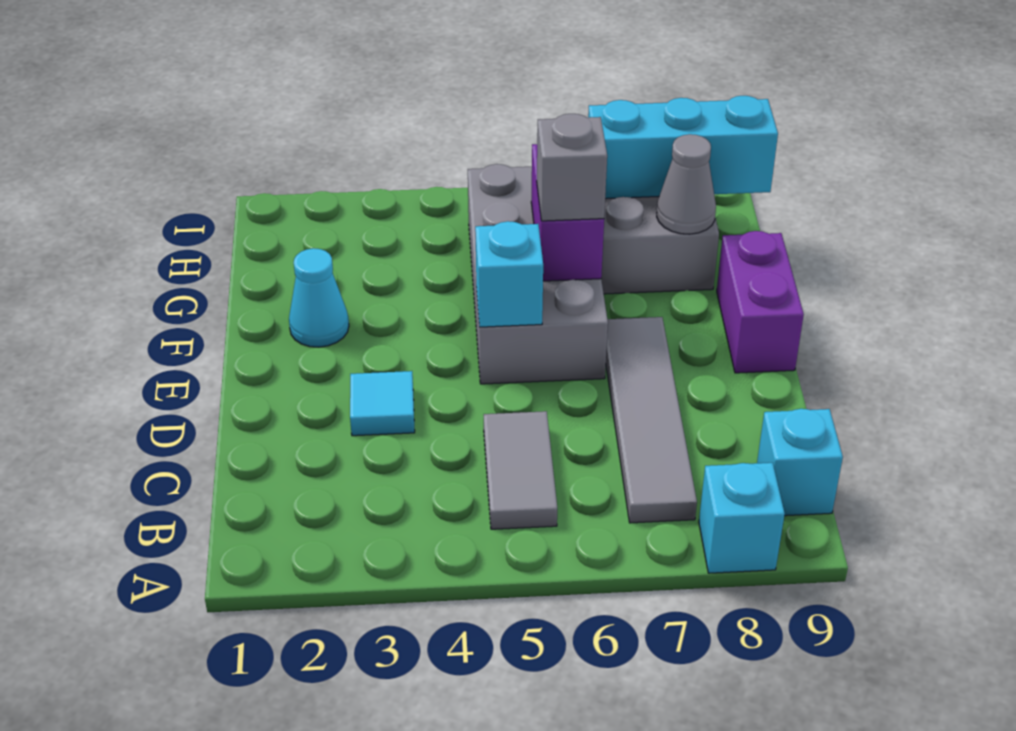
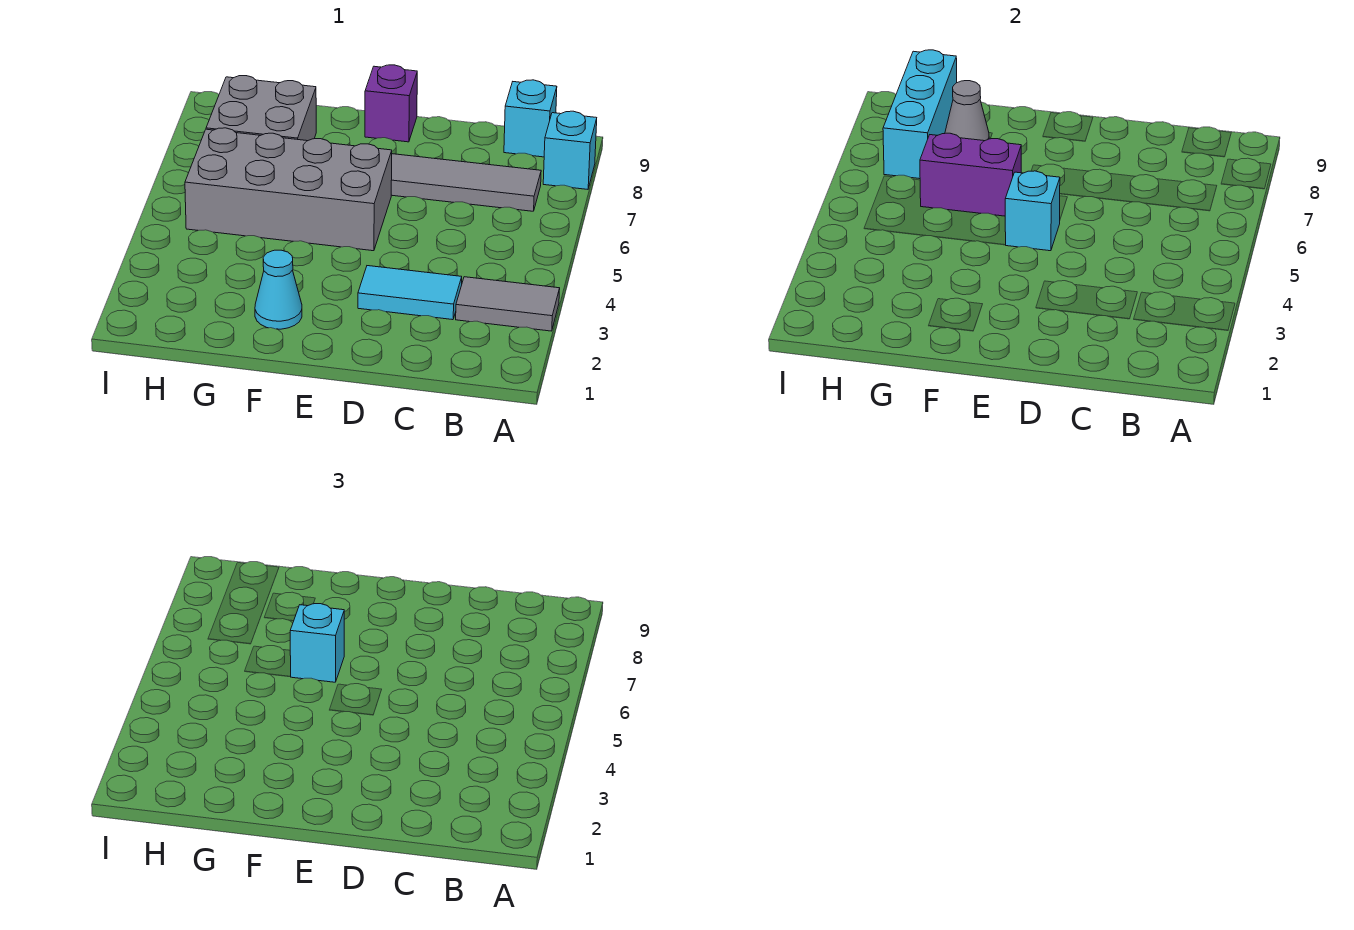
grey 1x2 tile [484,411,557,529] -> grey 1x2 tile moved to [456,277,560,331]
cyan 1x1 tile [350,371,415,436] -> cyan 1x2 tile [358,266,462,320]
purple 1x2 brick [717,231,804,373] -> purple 1x1 brick [365,65,417,142]
grey 1x1 brick [537,114,607,221] -> cyan 1x1 brick [290,604,344,682]

